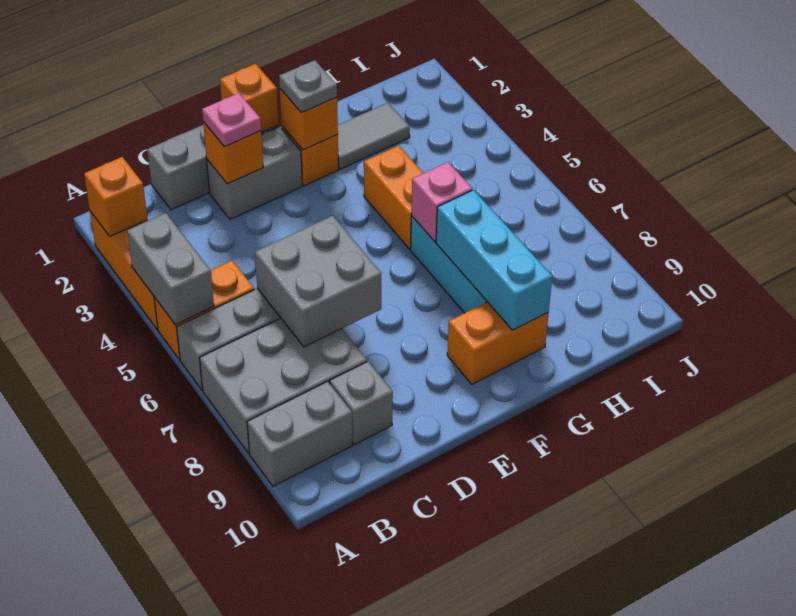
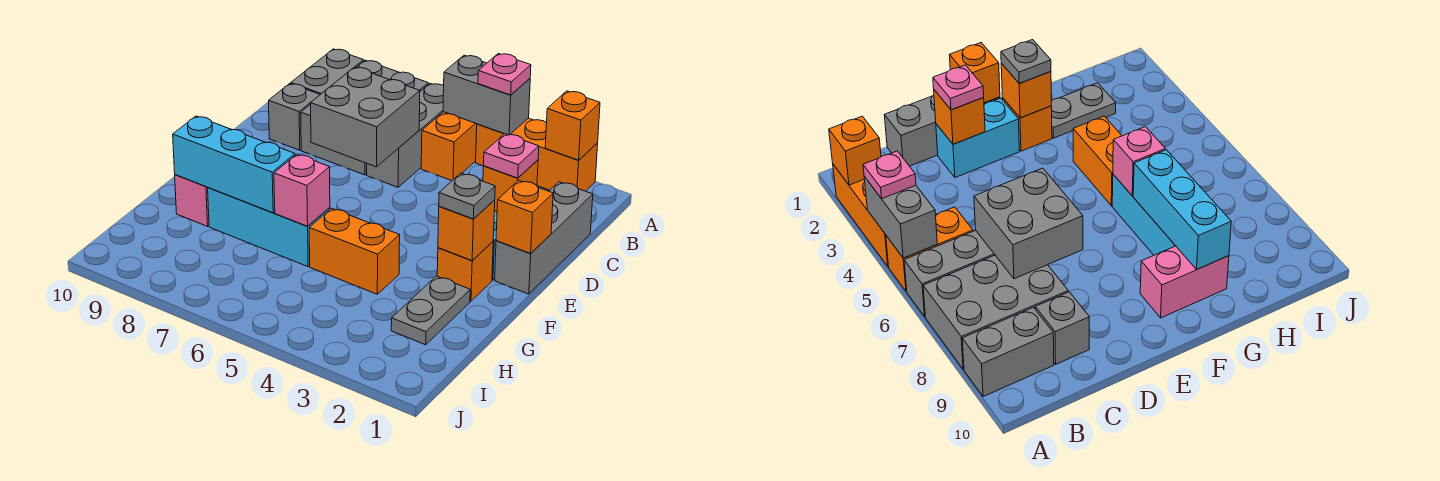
none -> pink 1x1 plate [478,54,531,95]
grey 1x2 brick [207,127,302,219] -> cyan 1x2 brick [936,98,1019,178]
orange 1x2 brick [447,302,549,384] -> pink 1x2 brick [175,175,209,226]
grey 1x2 tile [338,103,410,169] -> grey 1x2 plate [391,276,470,345]

